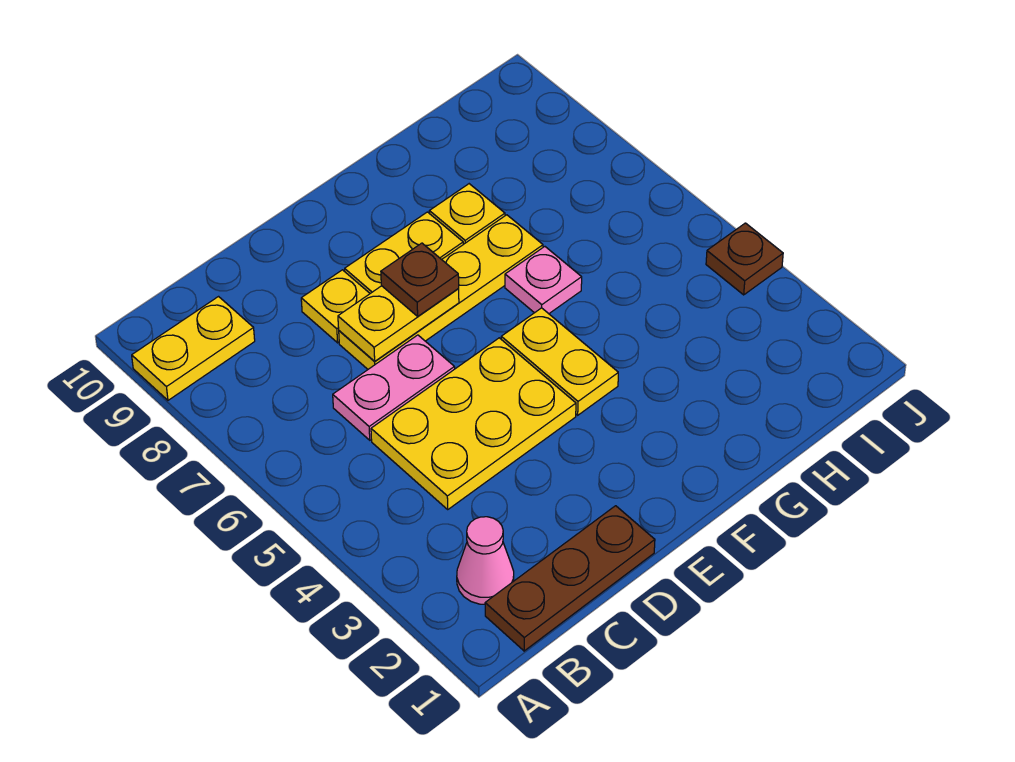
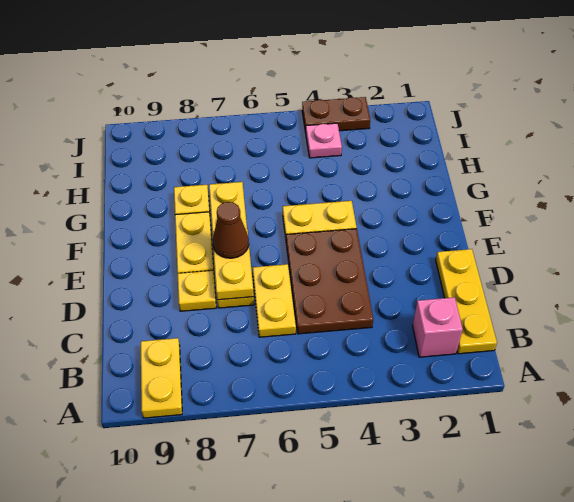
brown 1x3 plate [485,506,655,651] -> yellow 1x3 plate [436,249,497,354]
pink 1x1 cone [457,517,514,604] -> pink 1x1 brick [413,297,463,357]
yellow 2x3 plate [371,338,576,509] -> brown 2x3 plate [286,229,373,334]
pink 1x2 plate [333,335,455,440] -> yellow 1x2 plate [253,264,296,337]
brown 1x1 plate [381,243,459,316] -> brown 1x1 cone [213,202,249,258]
pink 1x1 plate [505,247,582,314] -> pink 1x1 plate moved to [306,123,342,158]
brown 1x1 plate [706,223,783,295] -> brown 1x2 plate [302,97,370,132]

